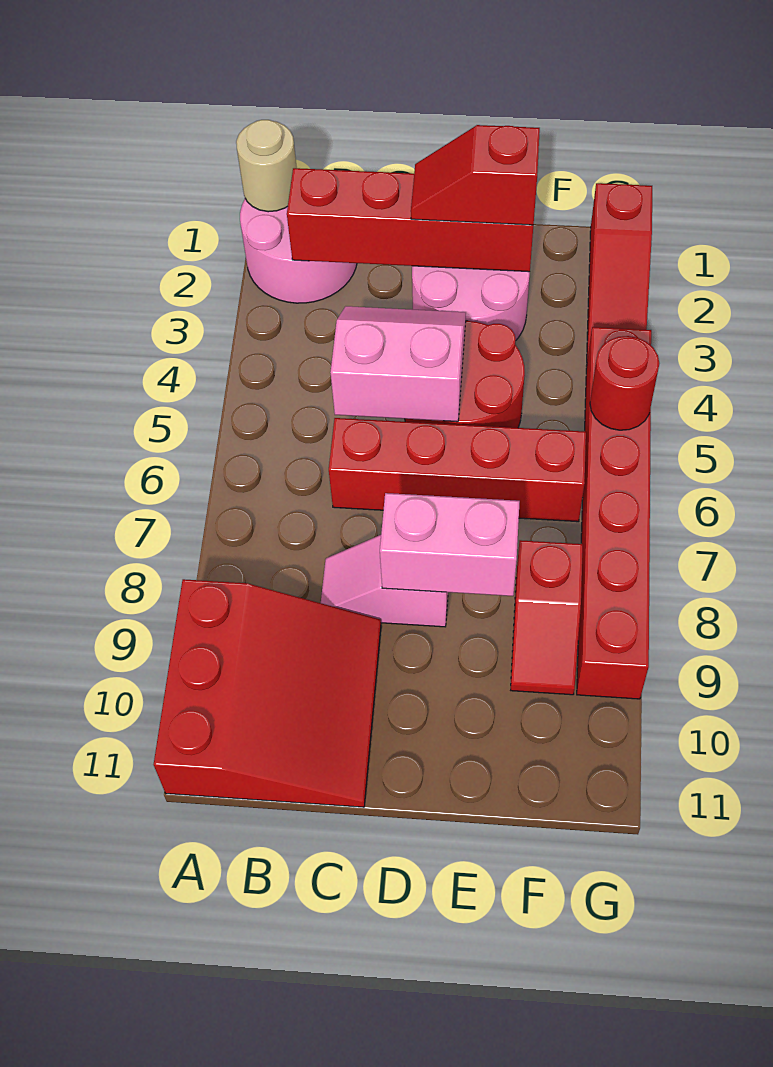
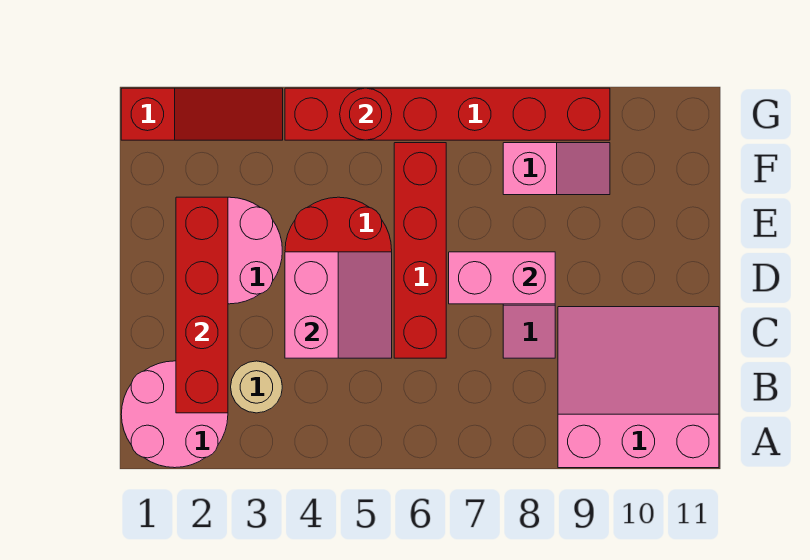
tan 1x1 round brick [236,120,297,212] -> tan 1x1 round brick moved to [231,361,282,413]
red 3x3 slope [154,579,381,807] -> pink 3x3 slope [558,307,719,468]
pink 2x2 slope [330,306,466,422] -> pink 2x2 slope turned to [285,252,392,358]
red 1x2 slope [411,125,540,225] -> none
pink 1x2 brick [380,493,520,596] -> pink 1x2 brick turned to [449,252,555,304]
red 1x2 slope [511,540,583,695] -> pink 1x2 slope [503,143,610,195]

